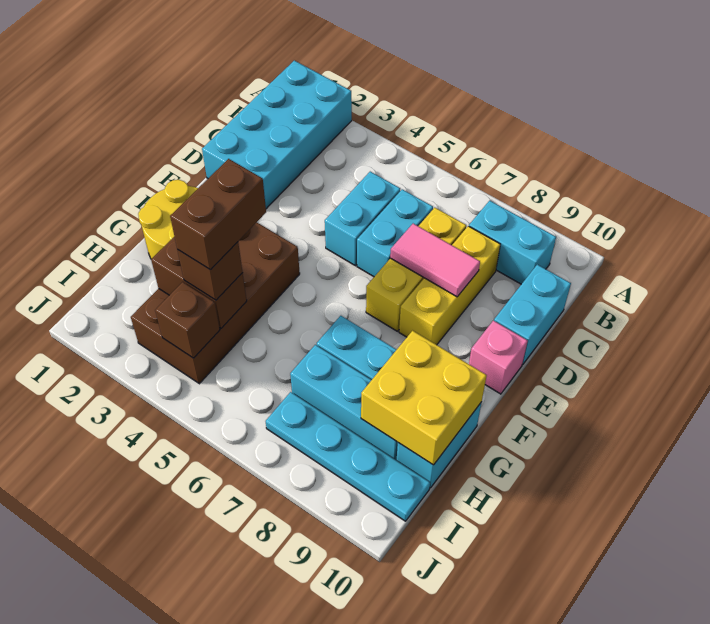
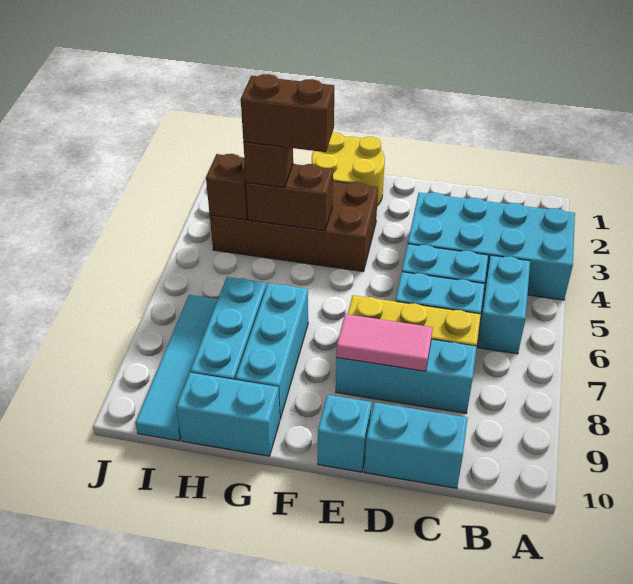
cyan 2x4 brick [202,60,352,209] -> cyan 2x4 brick moved to [408,192,575,300]
cyan 1x2 brick [469,201,556,284] -> cyan 1x2 brick moved to [477,255,530,354]
yellow 1x3 brick [399,226,500,345] -> cyan 1x3 brick [336,339,477,413]
pink 1x2 tile [390,224,480,297] -> pink 1x2 tile turned to [336,314,433,371]
pink 1x1 brick [469,321,528,394] -> cyan 1x1 brick [318,395,372,472]
yellow 2x2 brick [361,331,487,465] -> none
brown 1x2 brick [151,237,247,328] -> brown 1x2 brick turned to [246,164,333,231]
cyan 1x4 plate [266,392,430,521] -> cyan 1x4 tile [135,295,218,441]

